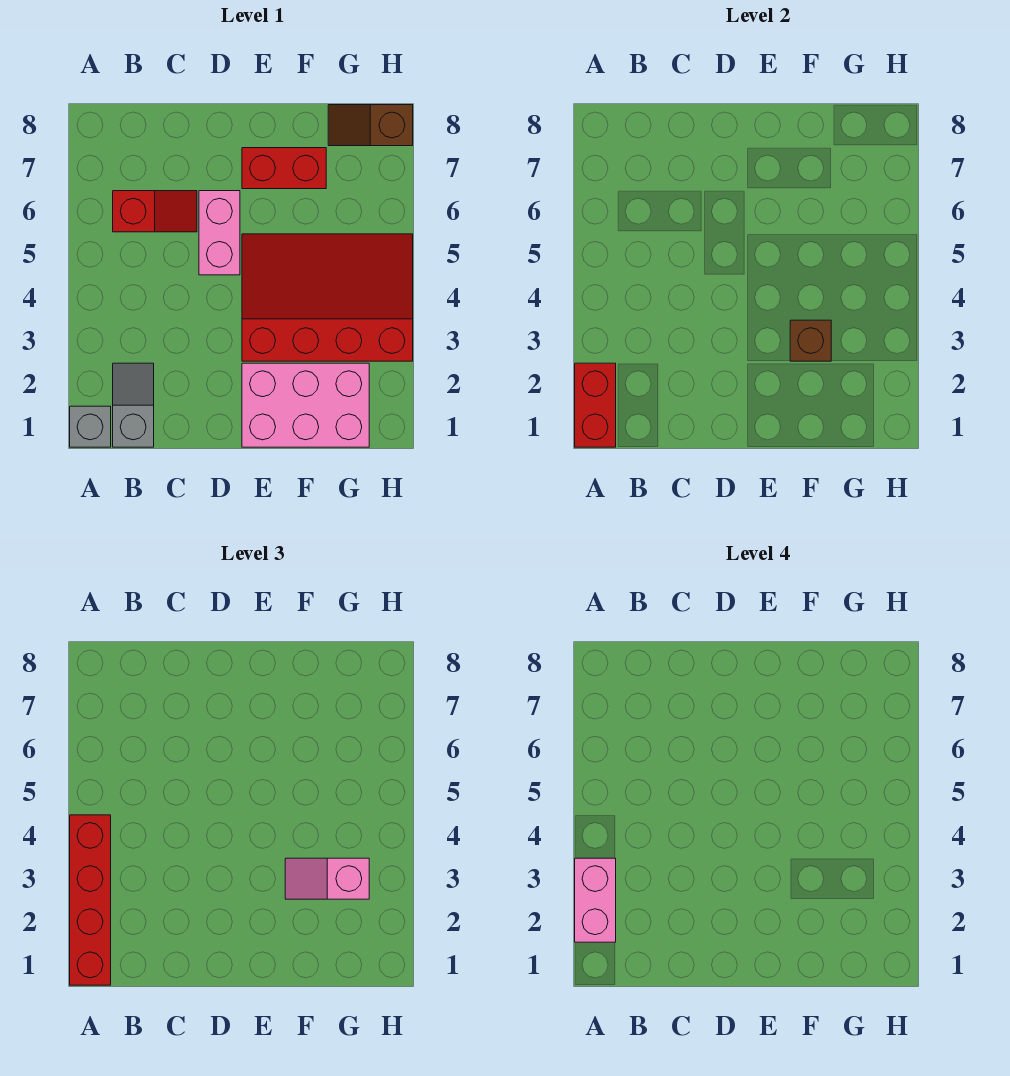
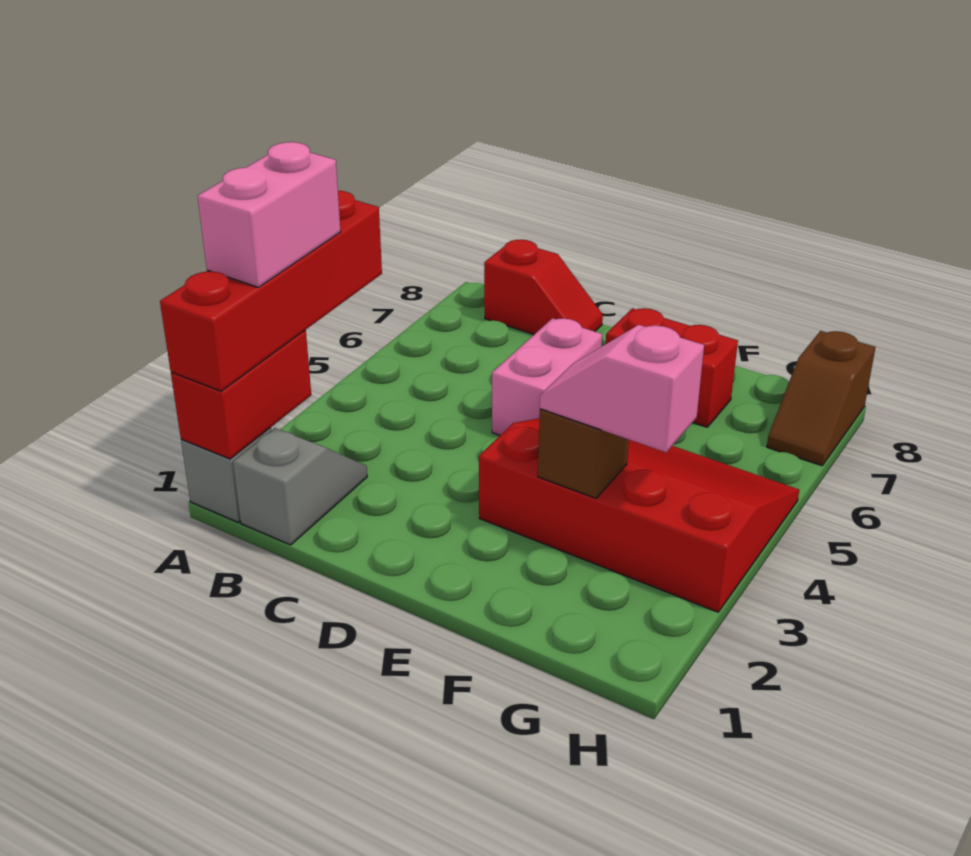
red 1x2 slope [113,191,197,232] -> red 1x2 slope moved to [484,240,603,334]
pink 2x3 brick [242,363,369,447] -> none
brown 1x2 slope [328,105,413,146] -> brown 1x2 slope turned to [767,331,875,466]

